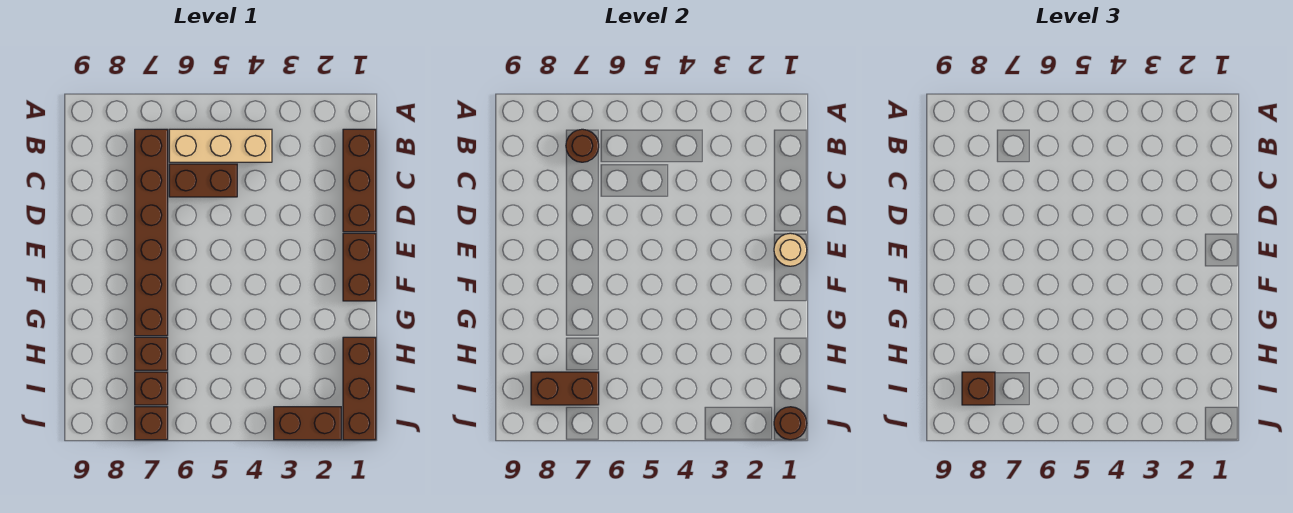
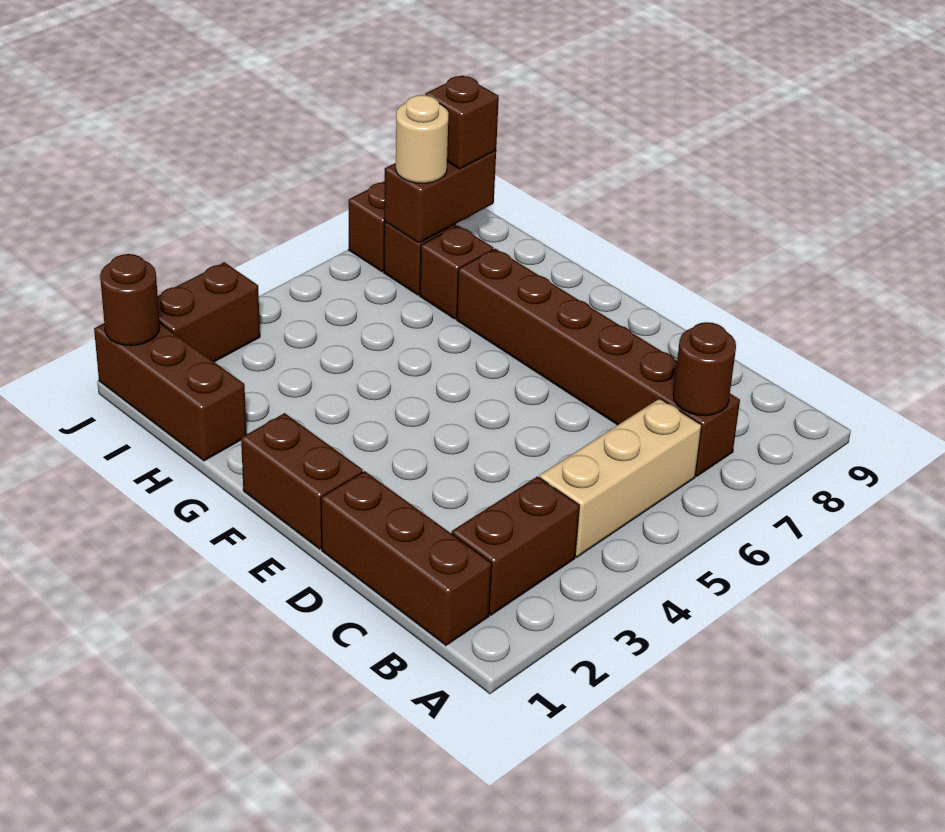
brown 1x2 brick [169,164,237,197] -> brown 1x2 brick moved to [452,476,579,615]
tan 1x1 round brick [774,233,807,266] -> tan 1x1 round brick moved to [396,95,449,183]

